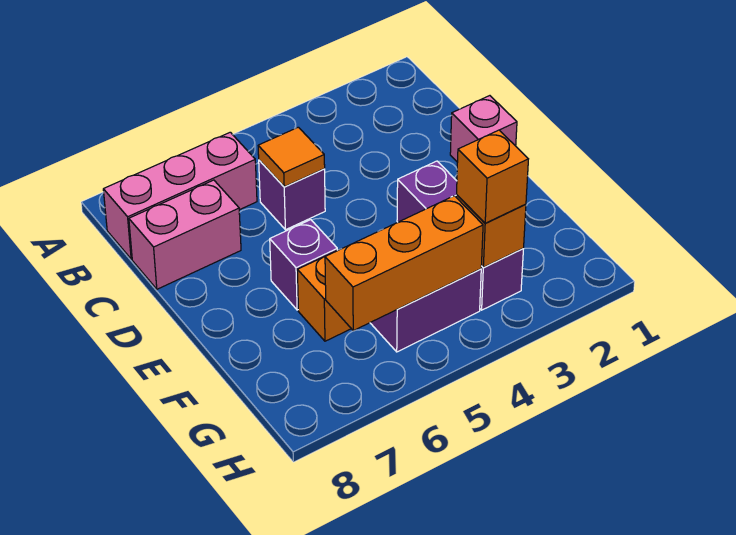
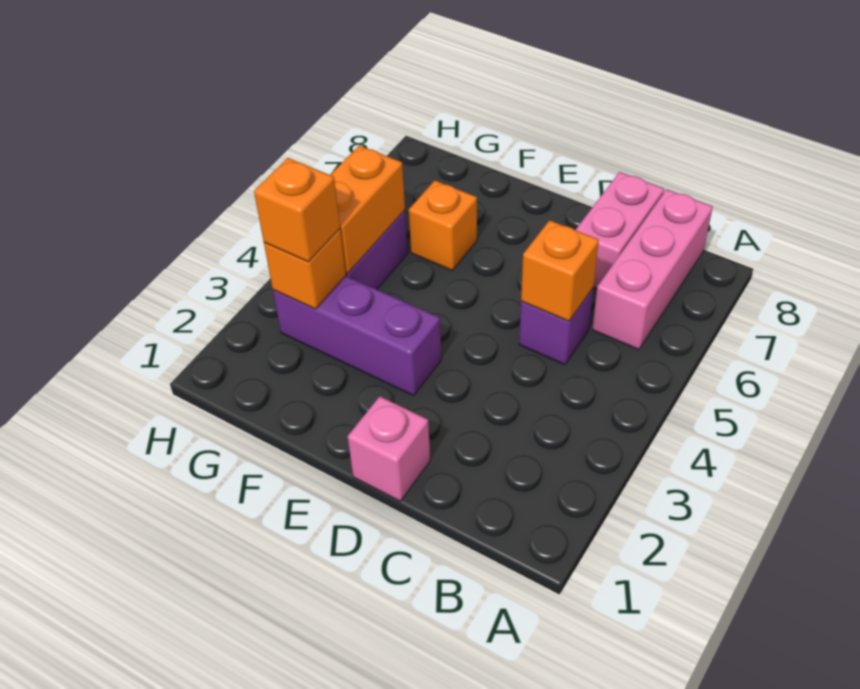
orange 1x1 tile [258,127,325,187] -> orange 1x1 brick [521,220,599,321]
purple 1x1 brick [270,220,337,310] -> none
orange 1x3 brick [325,196,483,331] -> orange 1x2 brick [330,145,405,274]

